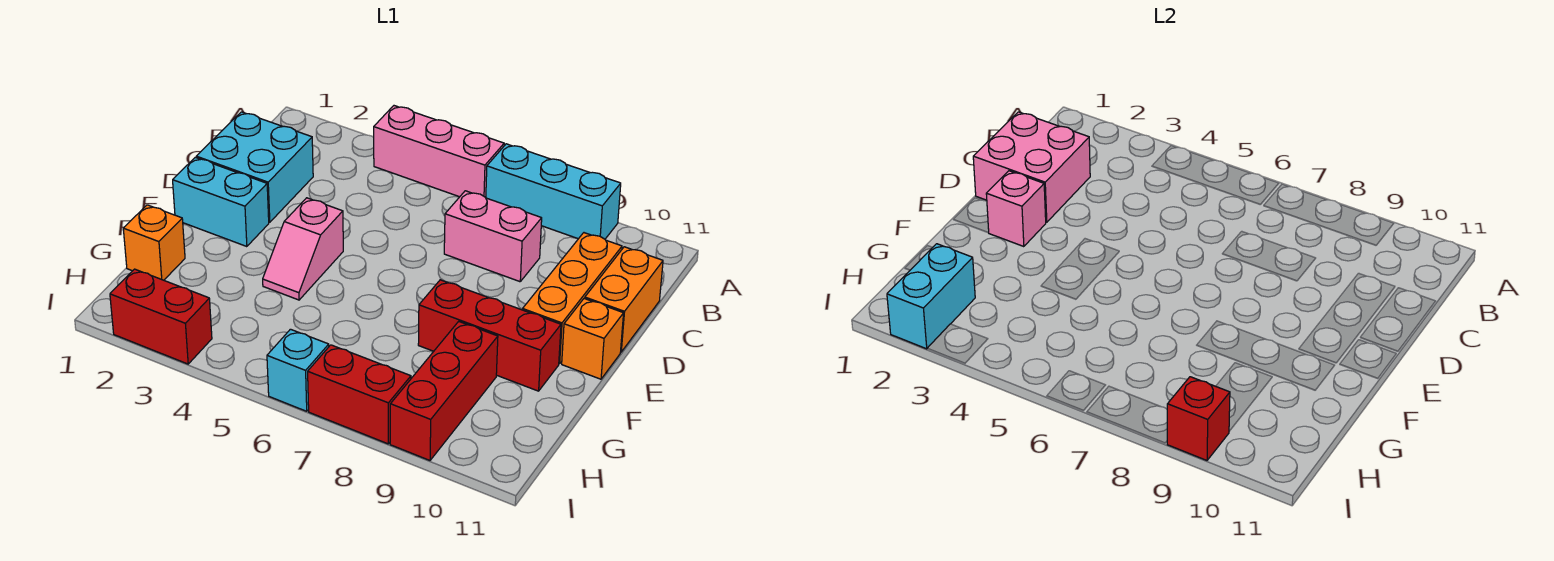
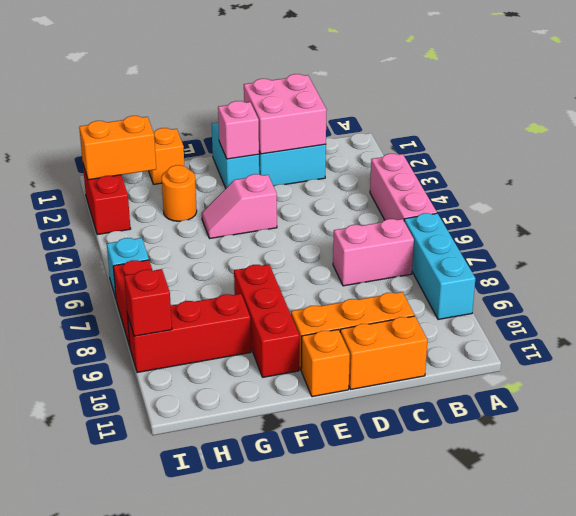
pink 1x2 brick [444,191,542,282] -> pink 1x2 brick turned to [333,219,414,286]
none -> orange 1x1 round brick [162,165,197,221]
cyan 1x2 brick [887,244,975,349] -> orange 1x2 brick [79,116,156,180]

